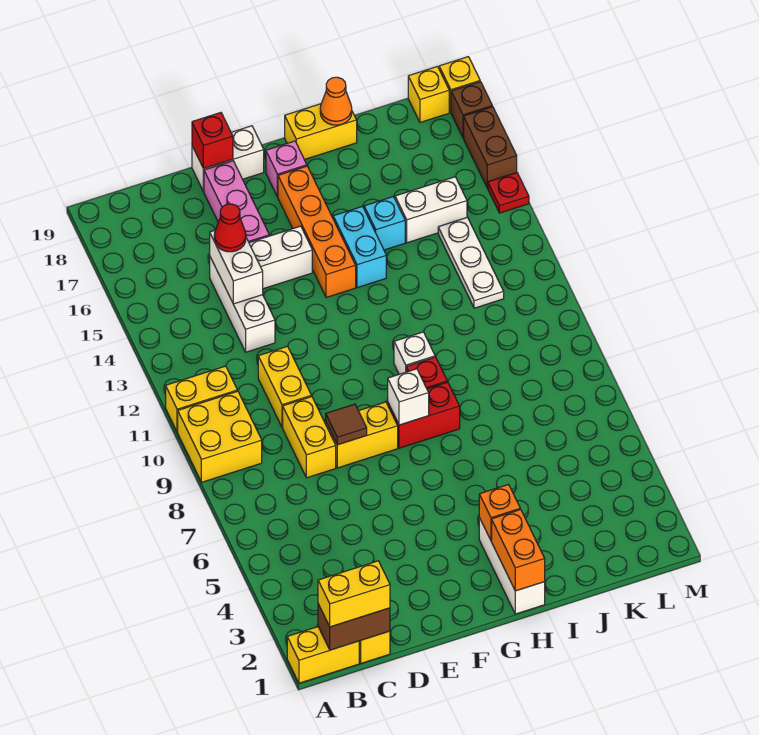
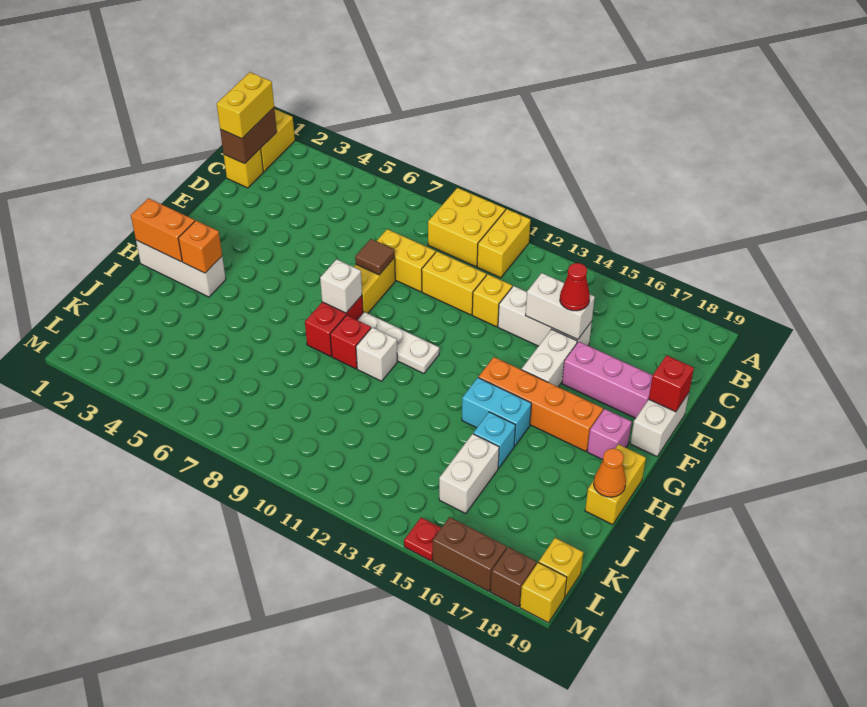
none -> yellow 1x1 brick [472,274,512,327]
white 1x3 plate [438,217,504,308] -> white 1x3 plate moved to [357,312,439,374]

